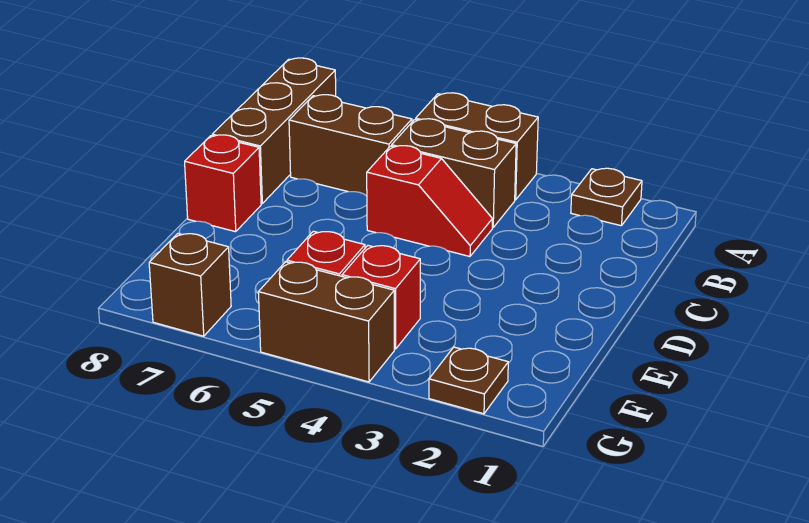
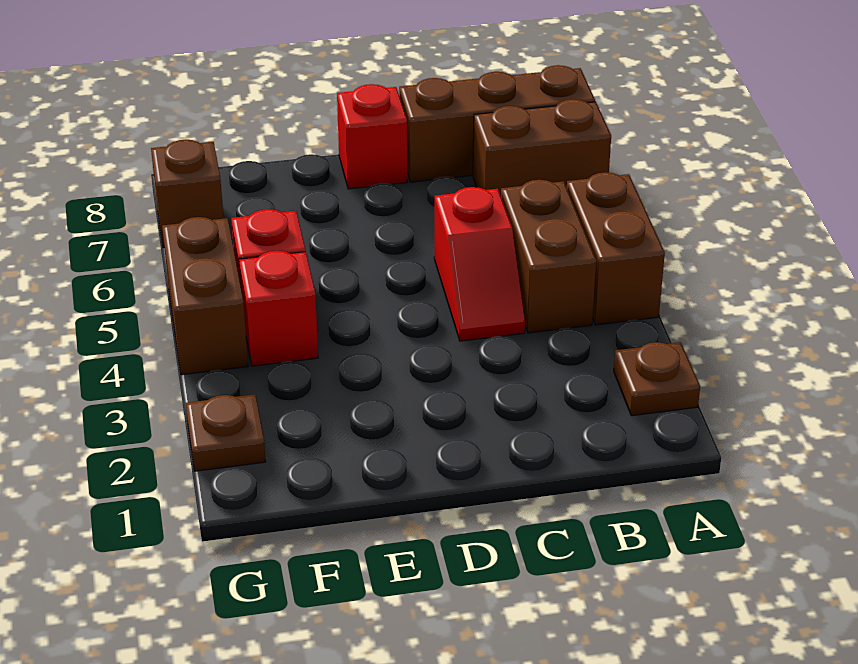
brown 1x2 brick [289,95,412,196] -> brown 1x2 brick turned to [473,99,611,196]

